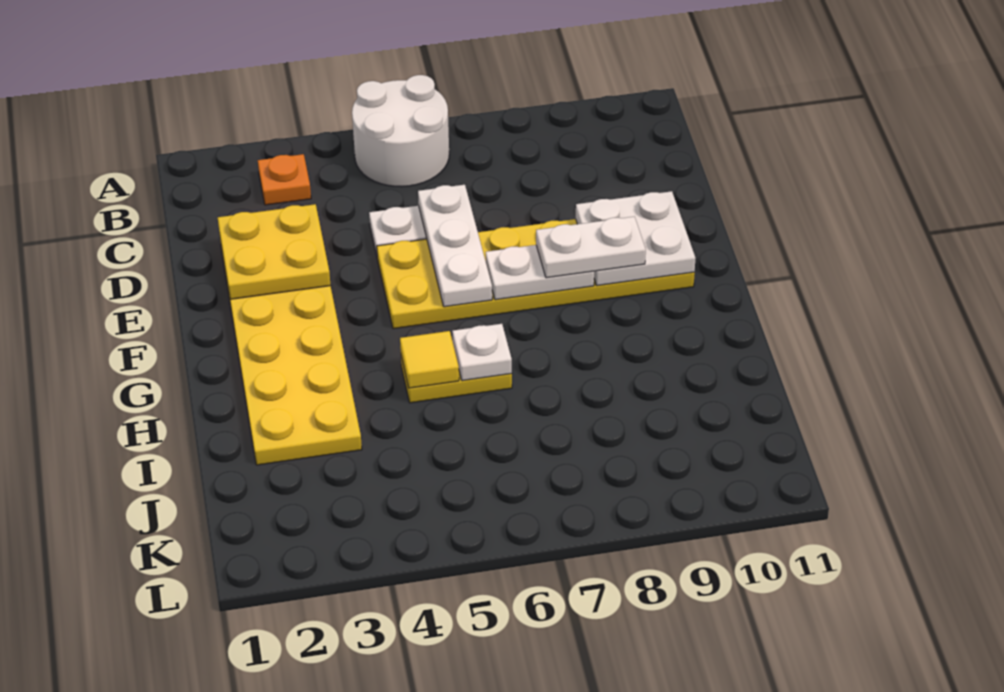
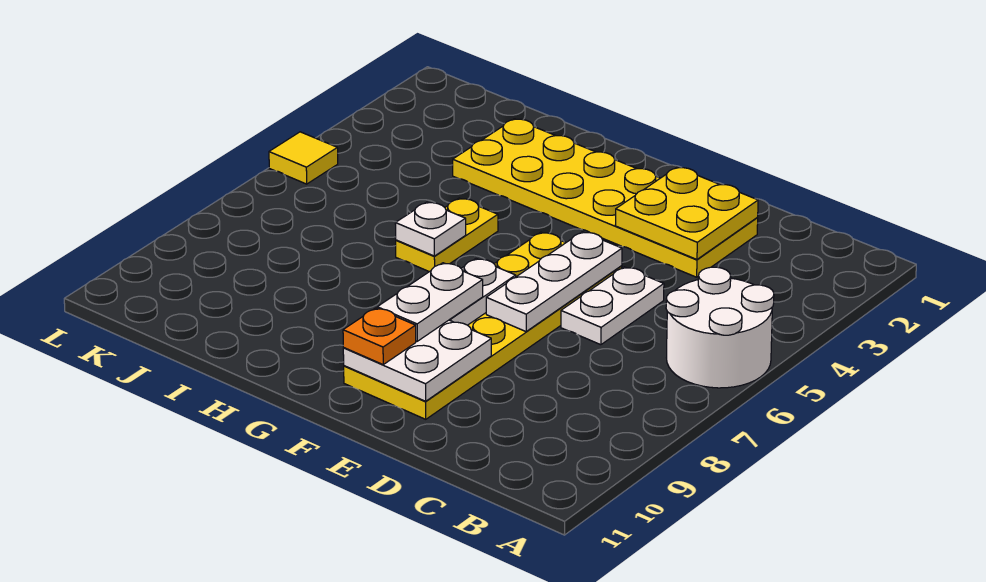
orange 1x1 plate [258,154,311,205] -> orange 1x1 plate moved to [343,308,416,364]
white 1x3 plate [418,185,492,307] -> white 1x3 plate turned to [486,232,622,331]
yellow 1x1 tile [400,331,459,388] -> yellow 1x1 tile moved to [269,132,338,184]

